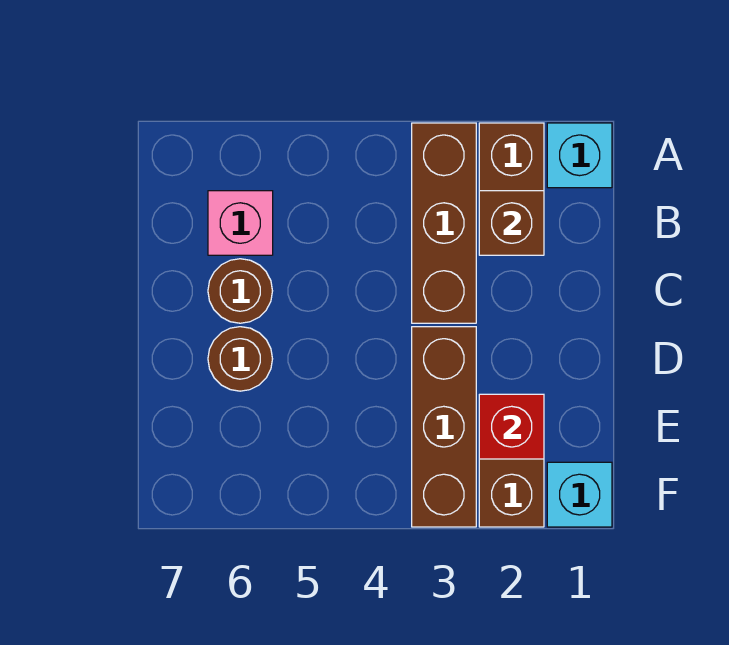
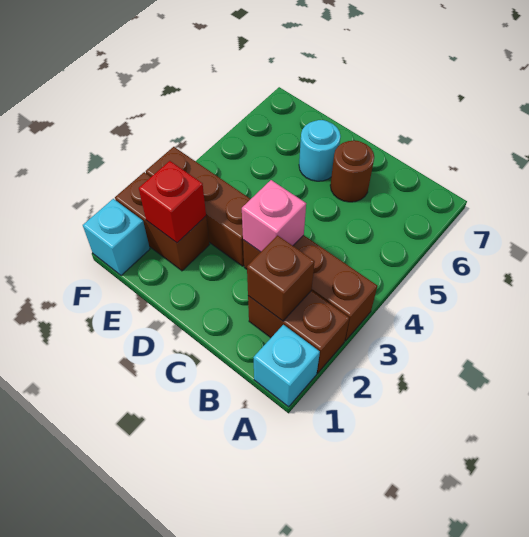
pink 1x1 brick [208,191,273,255] -> pink 1x1 brick moved to [242,180,306,252]
brown 1x1 round brick [208,327,272,391] -> cyan 1x1 round brick [299,120,341,181]

